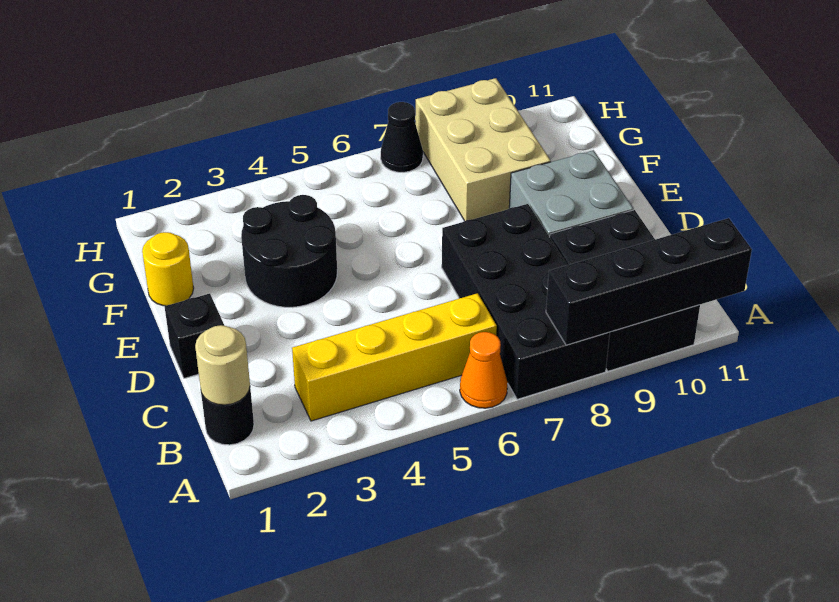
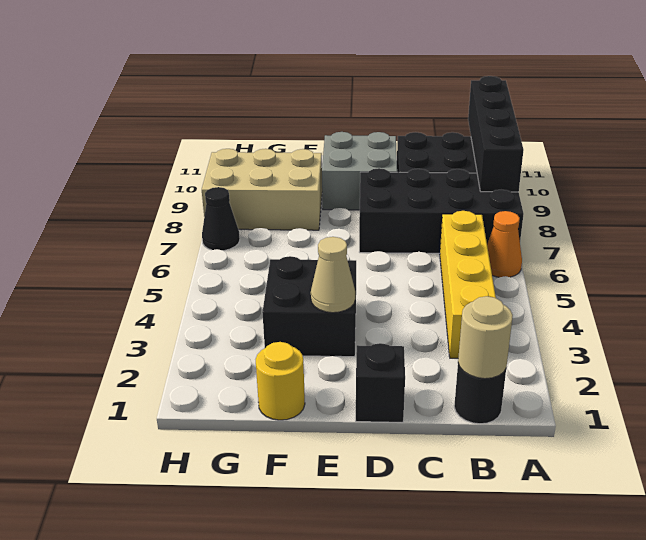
black 2x2 round brick [241,195,337,307] -> black 2x2 brick [262,256,356,357]
none -> tan 1x1 cone [311,237,355,313]

